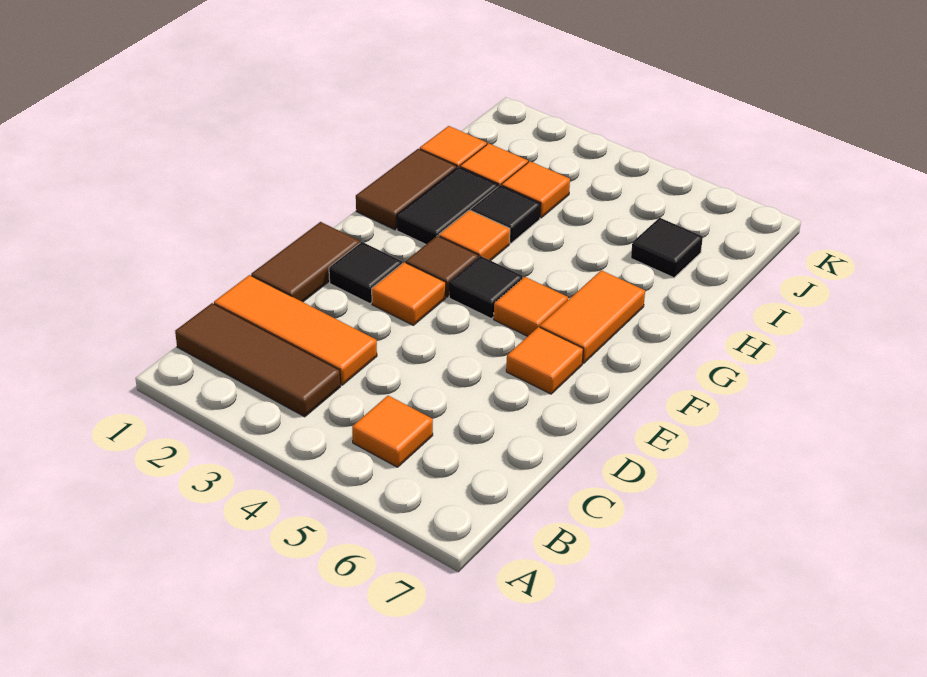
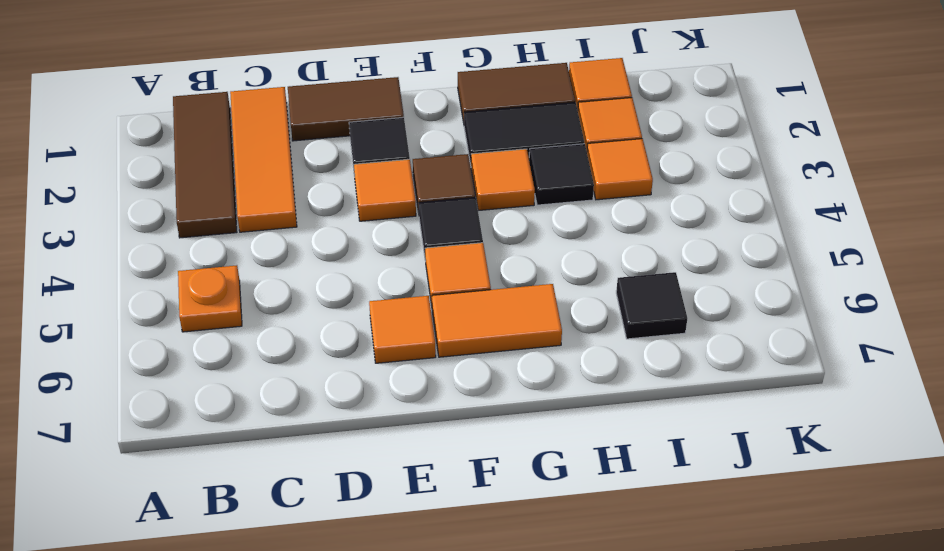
orange 1x1 tile [352,396,433,467] -> orange 1x1 plate [178,265,242,332]

